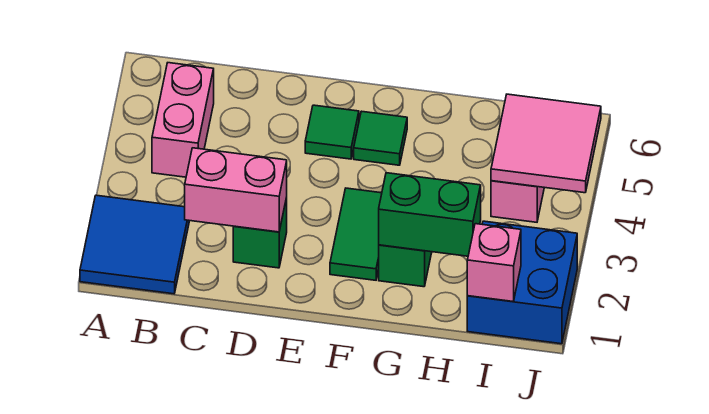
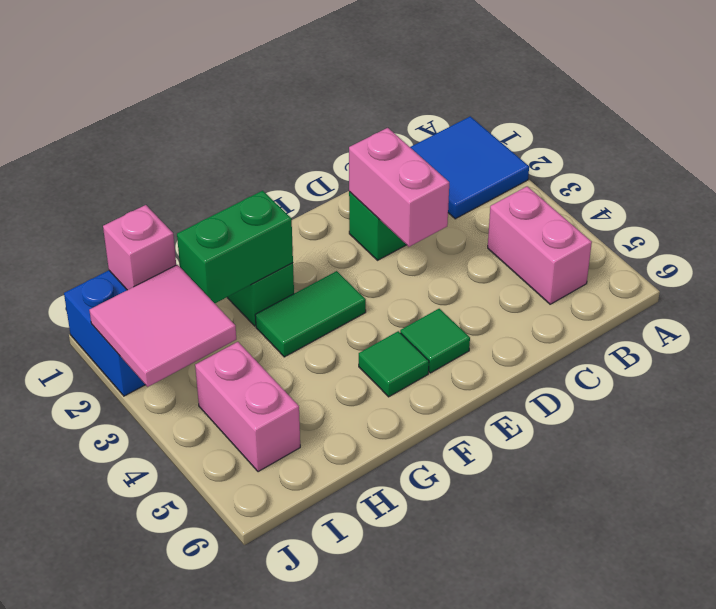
pink 1x2 brick [185,148,287,232] -> pink 1x2 brick turned to [349,128,449,247]
green 1x2 tile [330,188,382,280] -> green 1x2 tile turned to [255,271,366,357]
pink 2x2 tile [491,94,601,193] -> pink 2x2 tile moved to [89,265,236,387]

